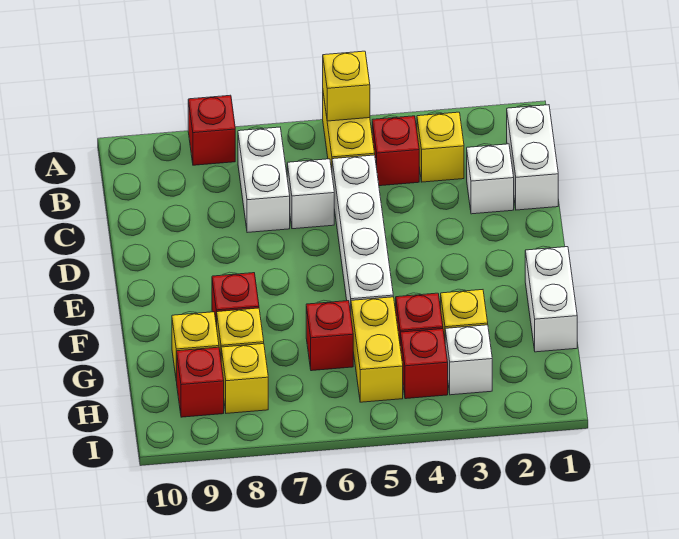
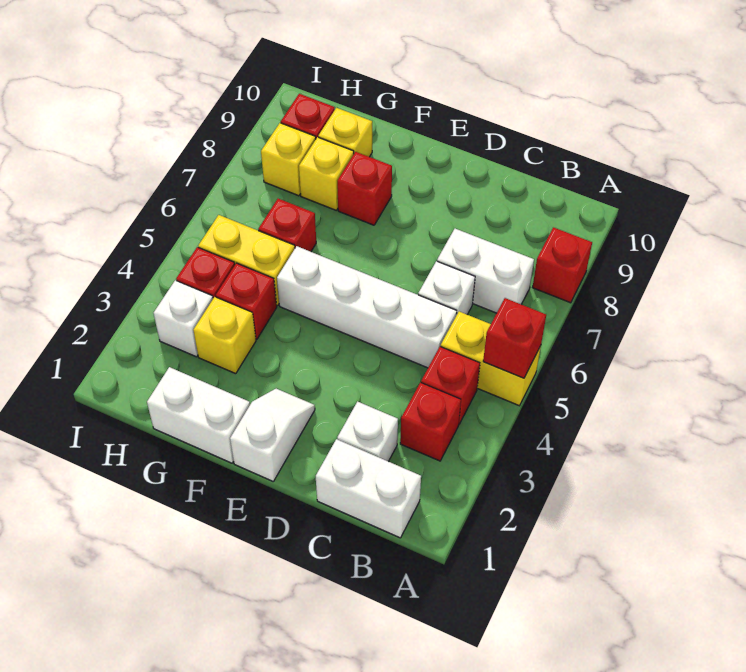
yellow 1x1 brick [323,51,370,121] -> red 1x1 brick [483,298,546,378]
yellow 1x1 brick [417,112,464,182] -> red 1x1 brick [400,382,461,461]
none -> white 1x2 slope [230,389,315,481]

